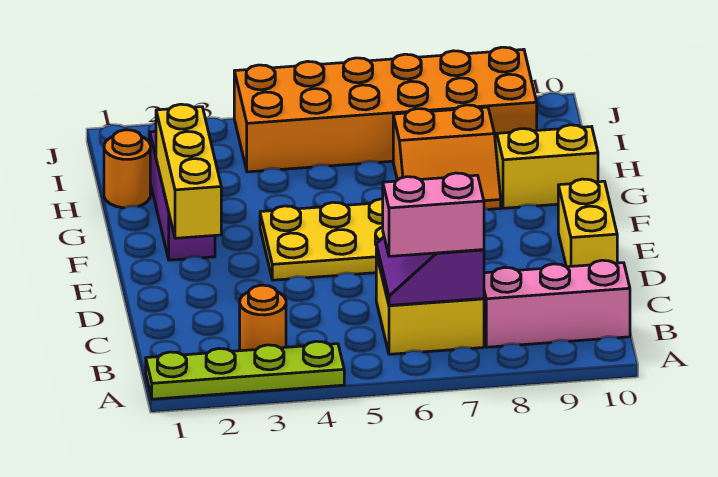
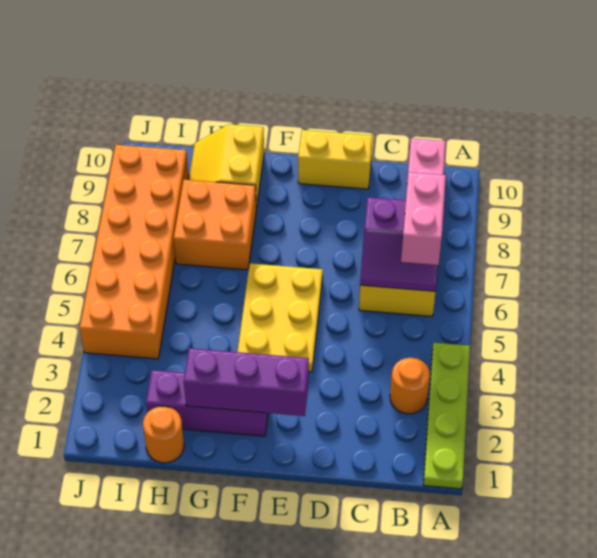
yellow 1x3 brick [156,104,221,238] -> purple 1x3 brick [184,348,309,416]
orange 2x2 slope [393,105,501,209] -> orange 2x2 brick [174,180,256,270]

